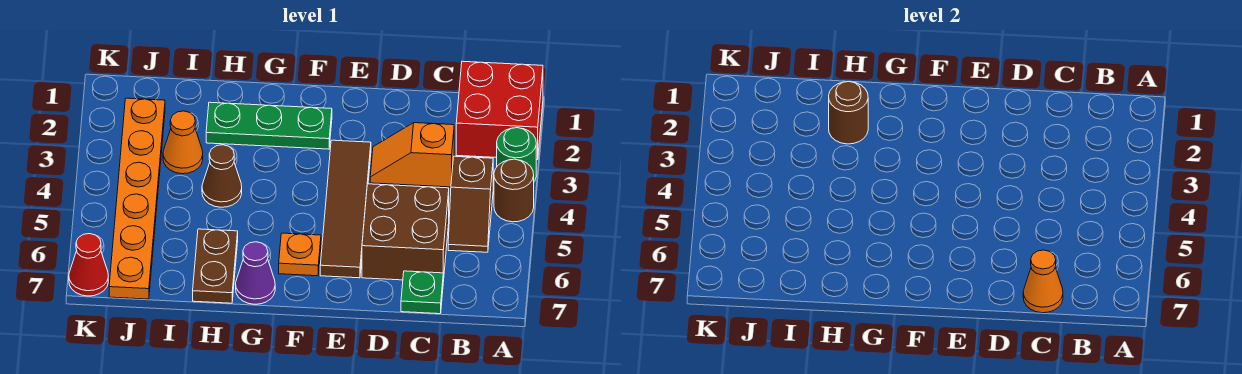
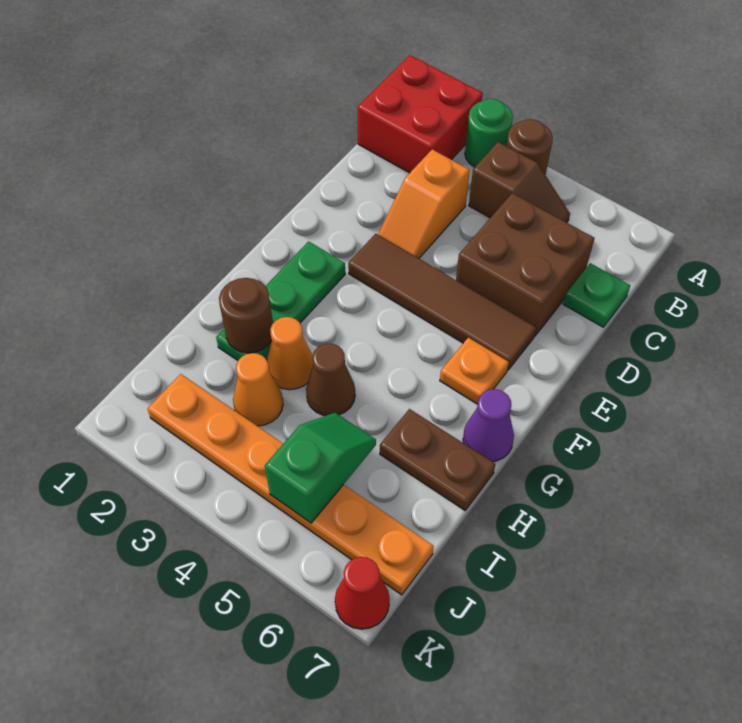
orange 1x1 cone [1023,250,1063,313] -> orange 1x1 cone moved to [267,317,313,390]
none -> green 1x2 slope [265,413,376,523]

